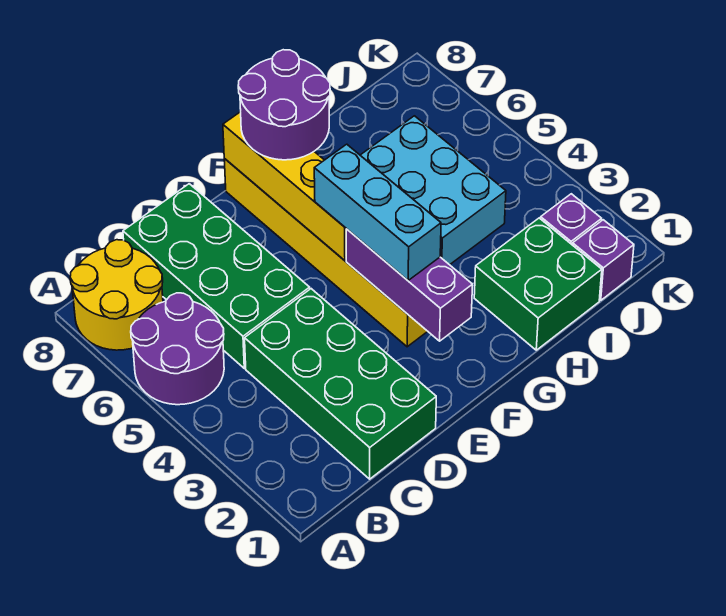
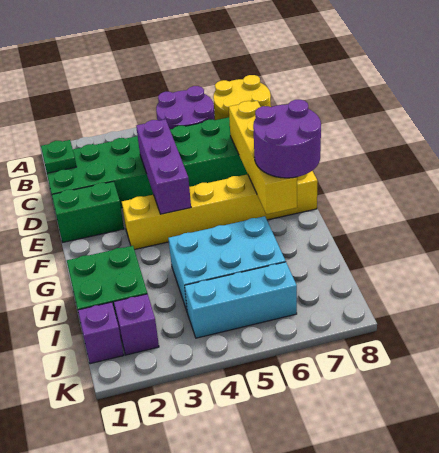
none -> green 1x1 plate [41,140,77,173]
none -> green 1x2 brick [52,181,124,242]
purple 1x3 brick [346,229,473,341] -> purple 1x3 brick turned to [136,119,191,214]
cyan 1x3 brick [314,144,441,280] -> cyan 1x3 brick moved to [185,262,297,338]
yellow 1x4 brick [223,112,346,260] -> yellow 1x4 brick turned to [229,101,297,214]

